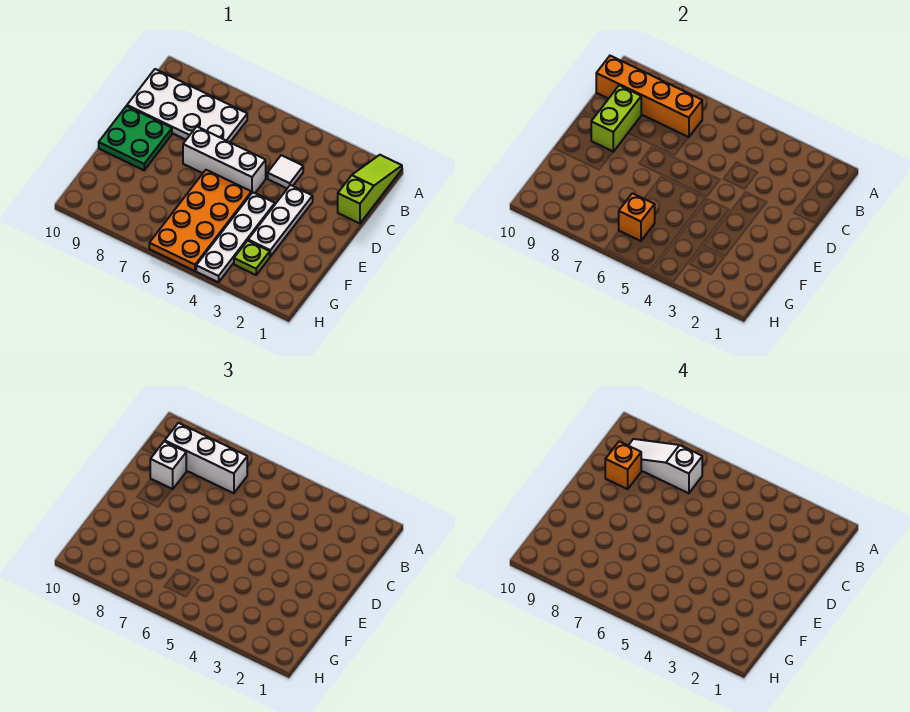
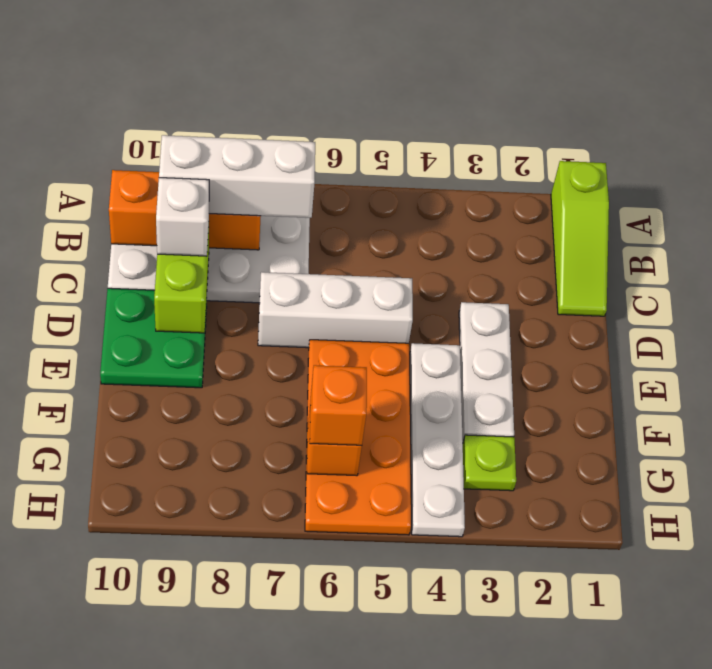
lime 1x3 slope [338,155,402,223] -> lime 1x3 slope turned to [551,161,609,316]
orange 1x4 brick [596,56,702,137] -> orange 1x3 brick [109,170,261,250]
white 1x3 slope [628,439,702,493] -> none
white 1x1 tile [268,155,303,188] -> none
orange 1x1 brick [605,441,641,489] -> orange 1x1 brick moved to [310,365,367,445]

